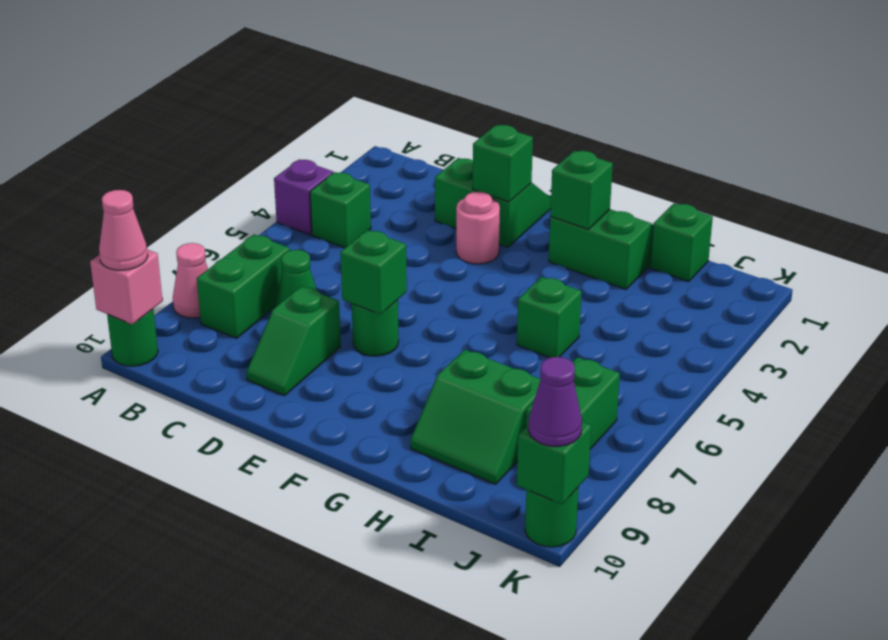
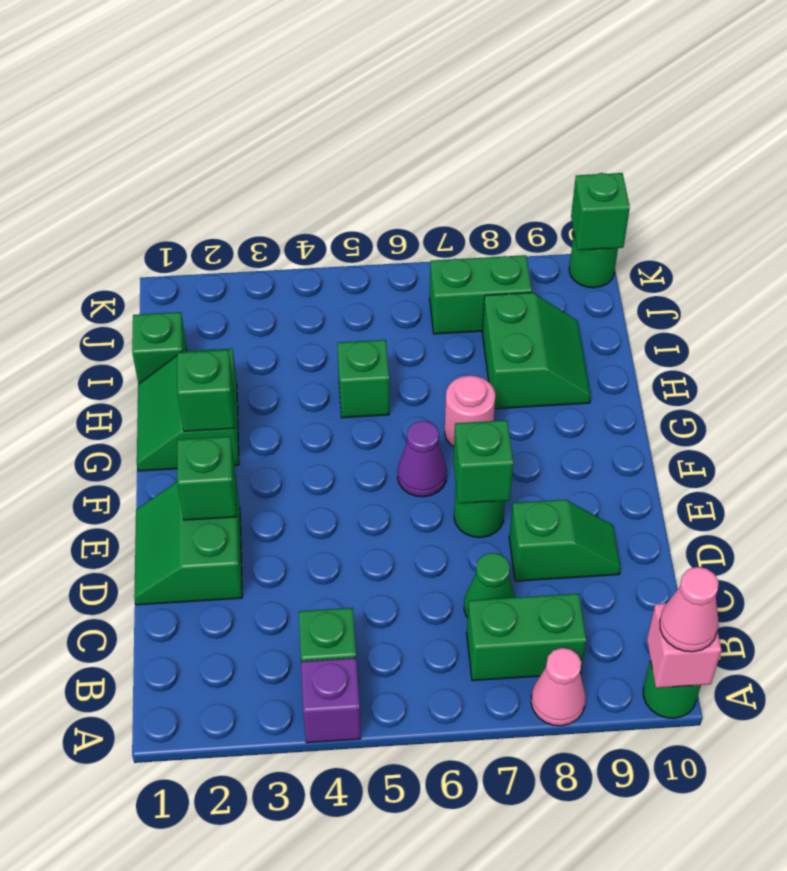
pink 1x1 round brick [456,192,500,264] -> pink 1x1 round brick moved to [445,376,495,446]
purple 1x1 cone [528,357,582,447] -> purple 1x1 cone moved to [398,421,447,497]

